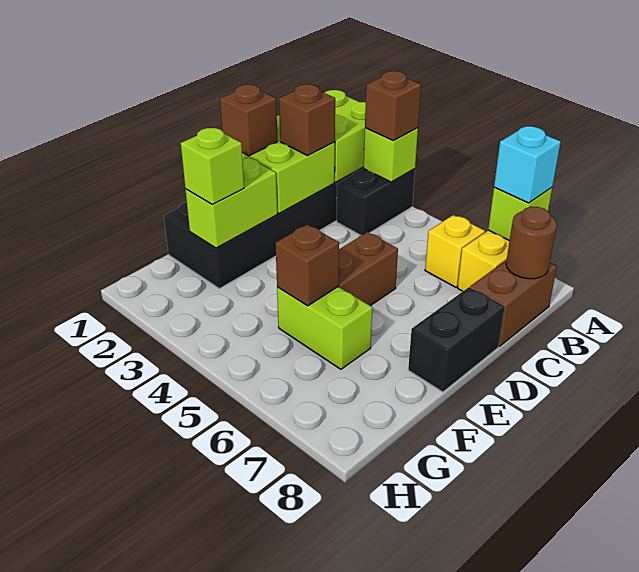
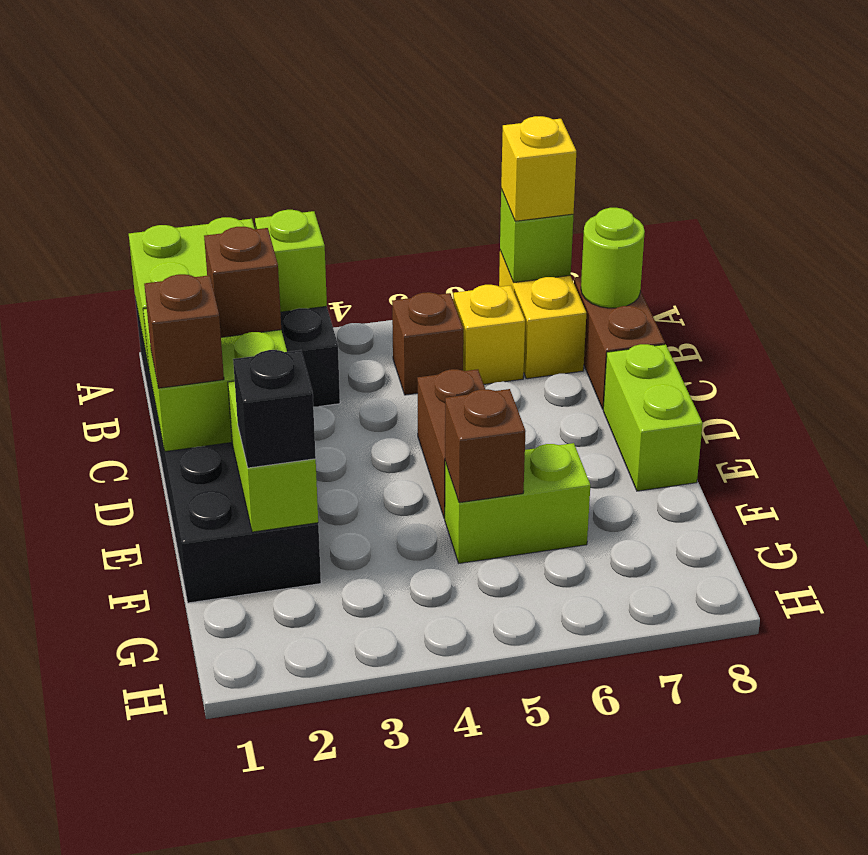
brown 1x1 brick [365,71,421,141] -> brown 1x1 brick moved to [392,292,463,395]
cyan 1x1 brick [494,126,561,203] -> yellow 1x1 brick [501,116,576,221]
brown 1x1 round brick [506,207,557,279] -> lime 1x1 round brick [581,208,645,308]
black 1x2 brick [408,287,505,392] -> lime 1x2 brick [603,344,703,491]
lime 1x1 brick [181,128,244,204] -> black 1x1 brick [233,350,316,468]

